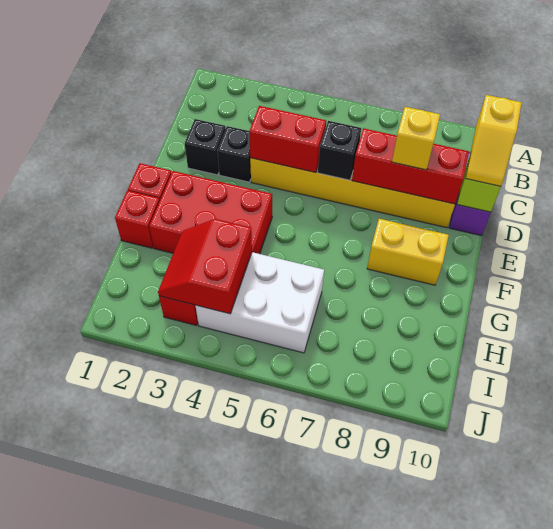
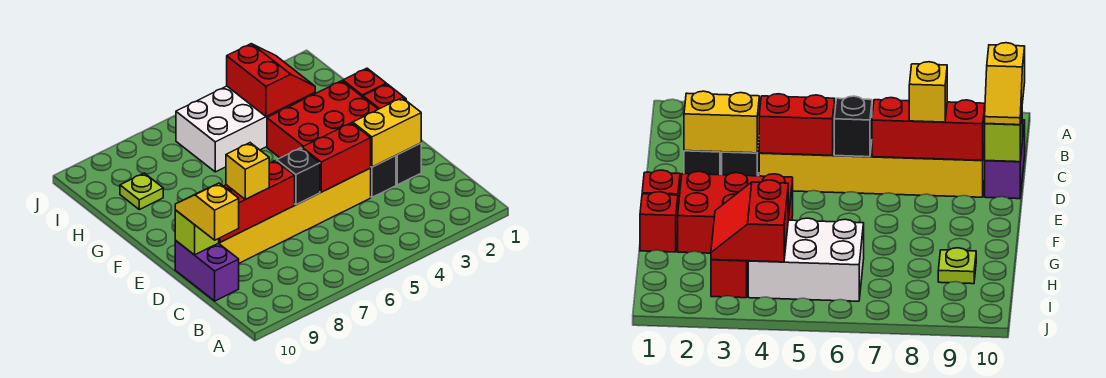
yellow 1x2 brick [367,219,449,285] -> yellow 1x2 brick moved to [353,98,421,167]
none -> lime 1x1 plate [120,173,163,210]

